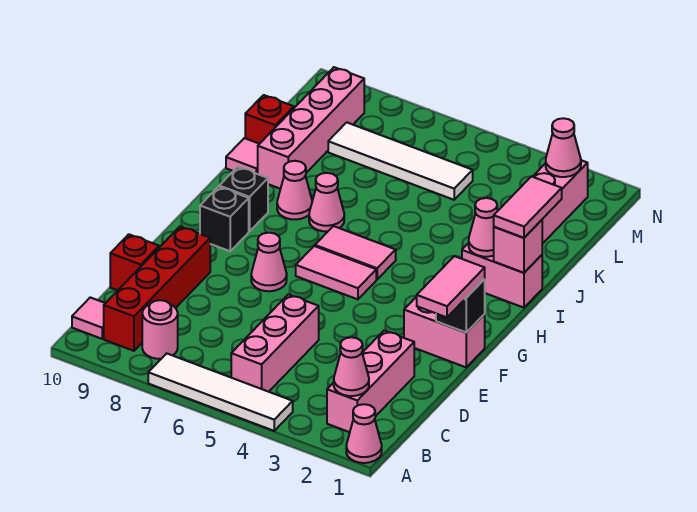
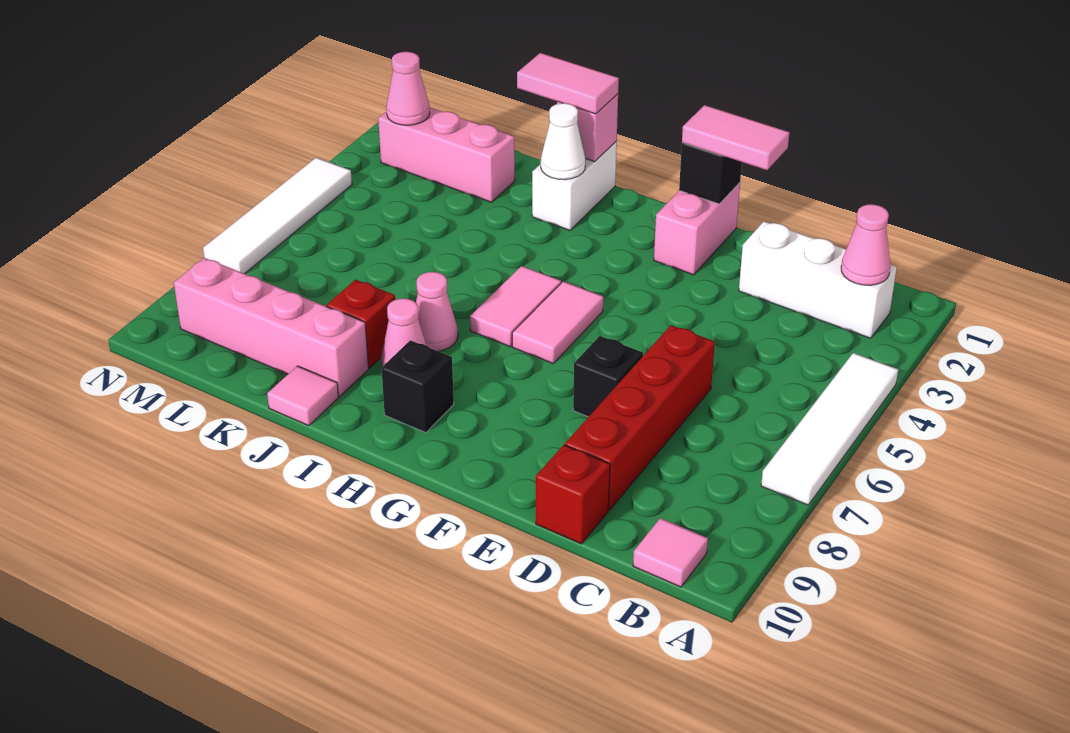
pink 1x1 cone [346,404,382,463] -> none
pink 1x3 brick [327,331,414,432] -> white 1x3 brick [739,221,897,338]
pink 1x3 brick [231,294,319,392] -> none
pink 1x1 round brick [142,300,178,359] -> none
red 1x4 brick [104,227,210,351] -> red 1x4 brick turned to [565,325,715,510]
pink 1x1 cone [251,233,287,291] -> none
black 1x1 brick [200,187,249,251] -> black 1x1 brick moved to [573,336,643,417]
pink 1x2 brick [462,243,542,308] -> white 1x2 brick [532,141,617,230]
pink 1x1 cone [469,198,497,257] -> white 1x1 cone [541,103,585,180]
red 1x1 brick [245,95,294,144] -> red 1x1 brick moved to [327,280,395,368]
white 1x4 tile [328,122,473,200] -> white 1x4 tile moved to [203,158,352,274]

